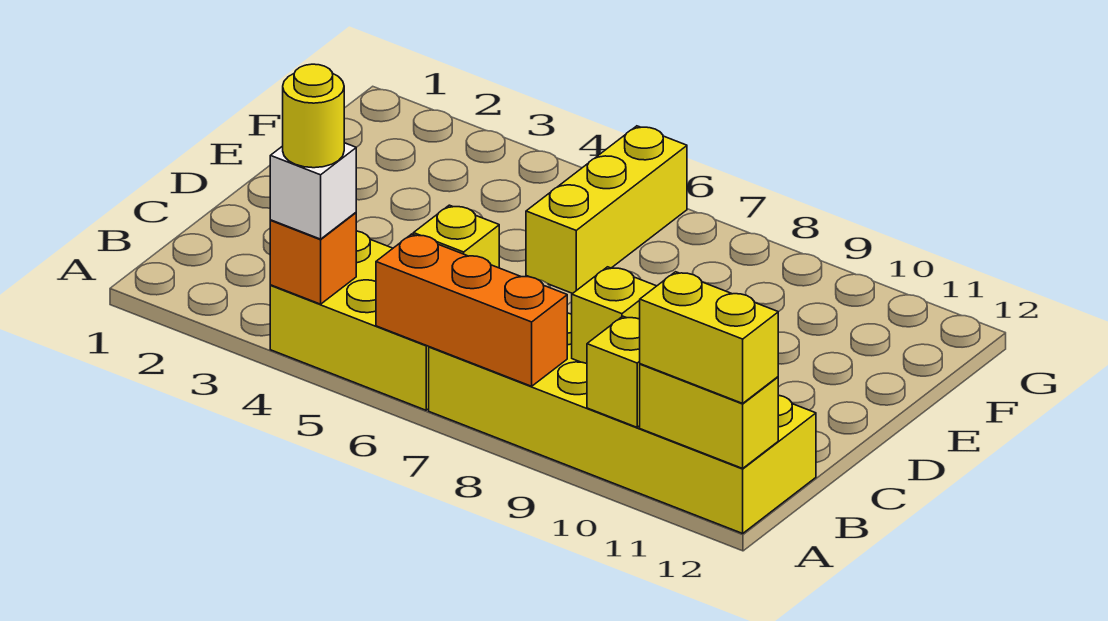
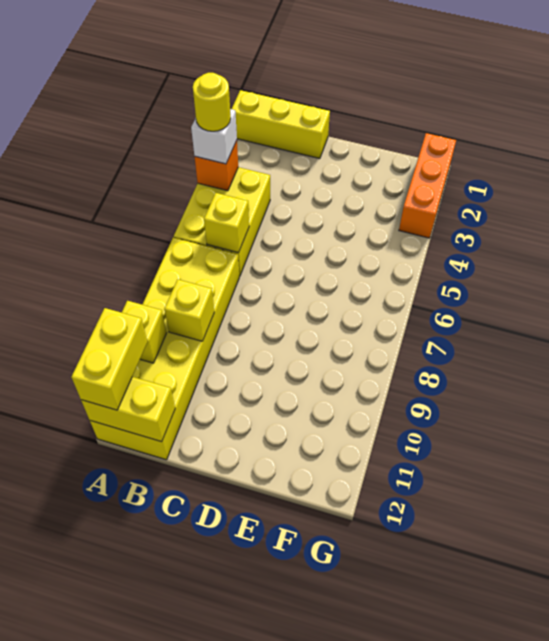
orange 1x3 brick [376,234,567,386] -> orange 1x3 brick moved to [399,133,456,238]
yellow 1x2 brick [640,364,778,468] -> yellow 1x2 brick turned to [81,377,175,442]
yellow 1x3 brick [526,126,687,293] -> yellow 1x3 brick moved to [232,90,330,159]

